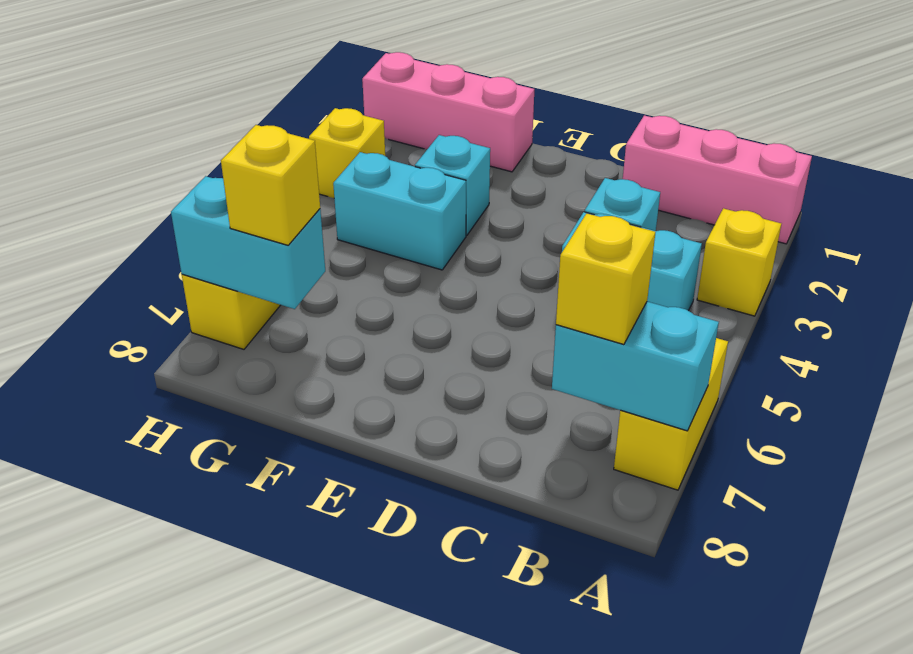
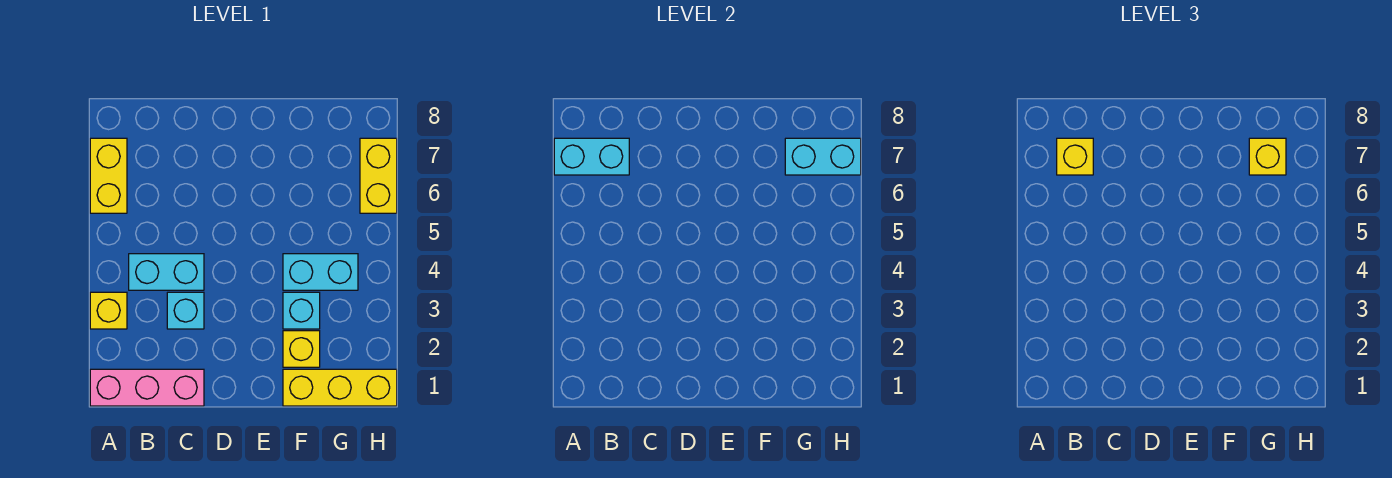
pink 1x3 brick [362,52,534,172] -> yellow 1x3 brick [283,369,397,406]
yellow 1x1 brick [309,108,385,198] -> yellow 1x1 brick moved to [283,331,320,367]

